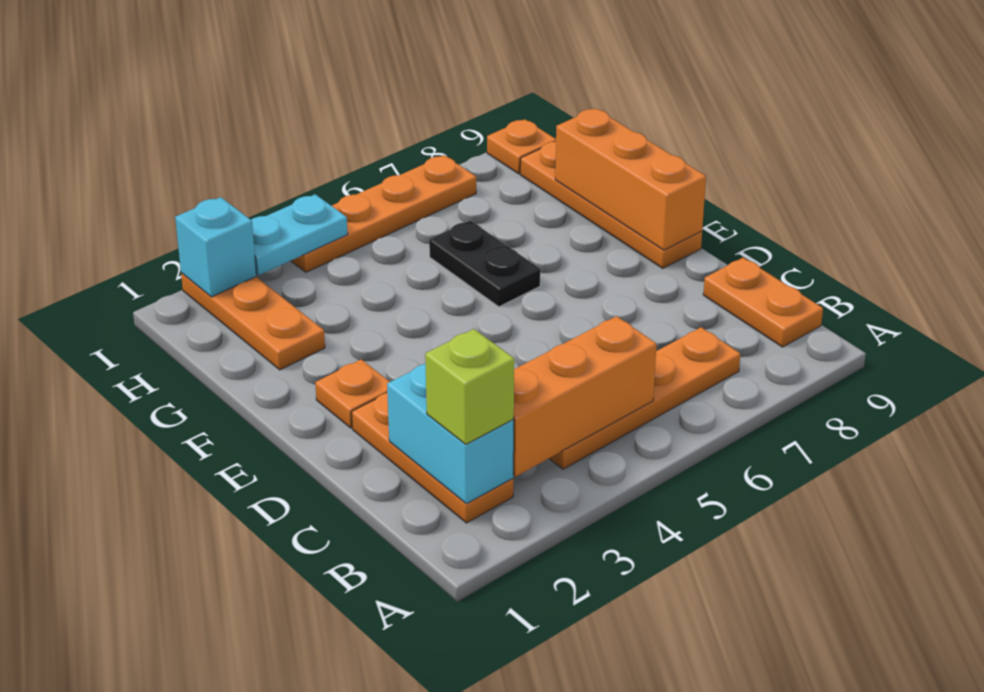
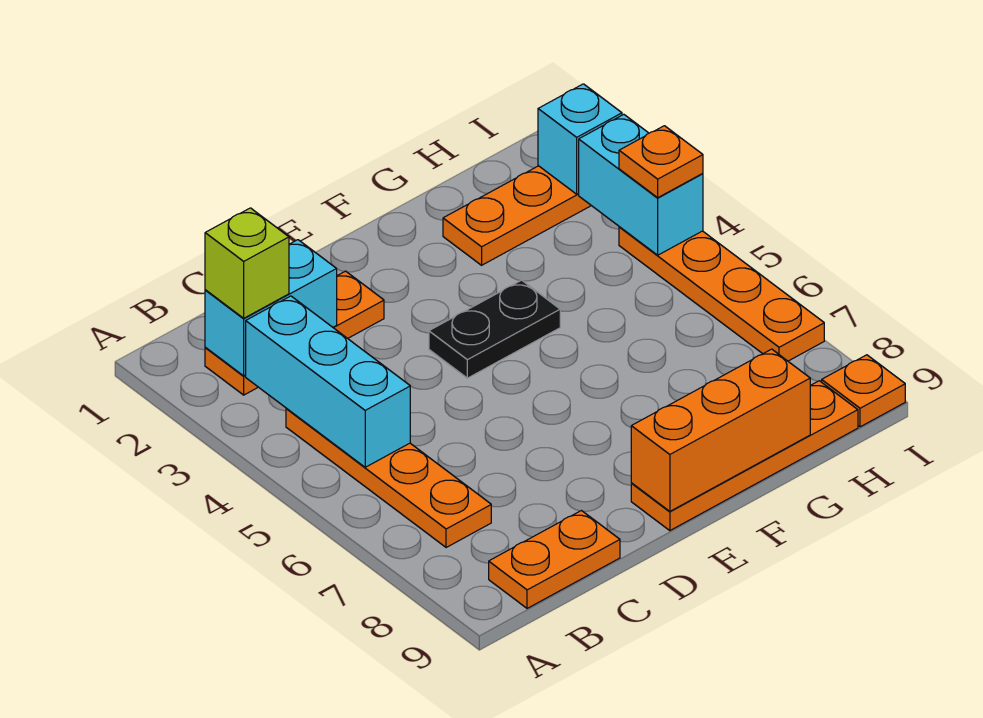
orange 1x3 brick [513,316,657,476] -> cyan 1x3 brick [246,296,410,467]
orange 1x1 plate [315,359,390,428] -> orange 1x1 plate moved to [619,126,703,198]
black 1x2 plate [429,221,540,307] -> black 1x2 plate moved to [429,280,560,378]
cyan 1x2 plate [251,194,348,275] -> cyan 1x2 brick [579,114,703,255]

